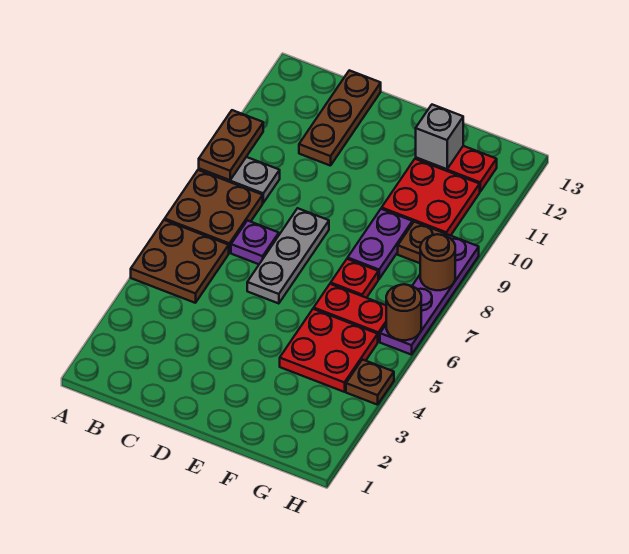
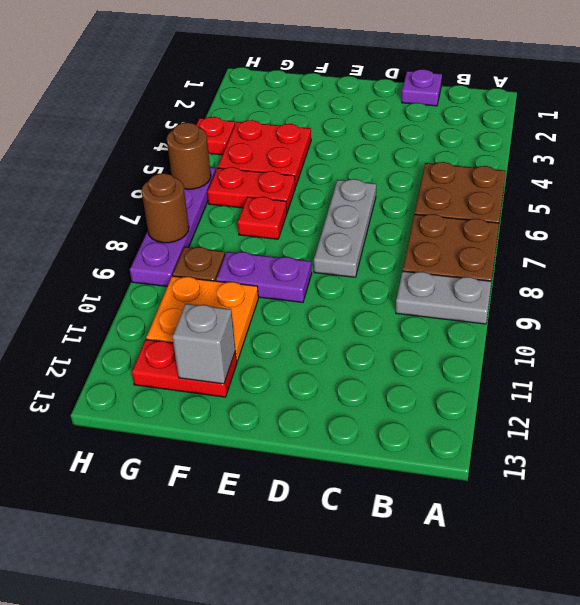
brown 1x2 plate [199,110,263,180] -> none
purple 1x1 plate [231,220,279,264] -> purple 1x1 plate moved to [402,69,442,106]
brown 1x3 plate [299,70,381,166] -> none
purple 1x2 plate [348,209,412,279] -> purple 1x2 plate turned to [216,252,312,302]
red 2x2 plate [382,159,480,236] -> orange 2x2 plate [146,276,258,361]
brown 1x1 plate [346,360,394,405] -> red 1x1 plate [196,117,235,155]

